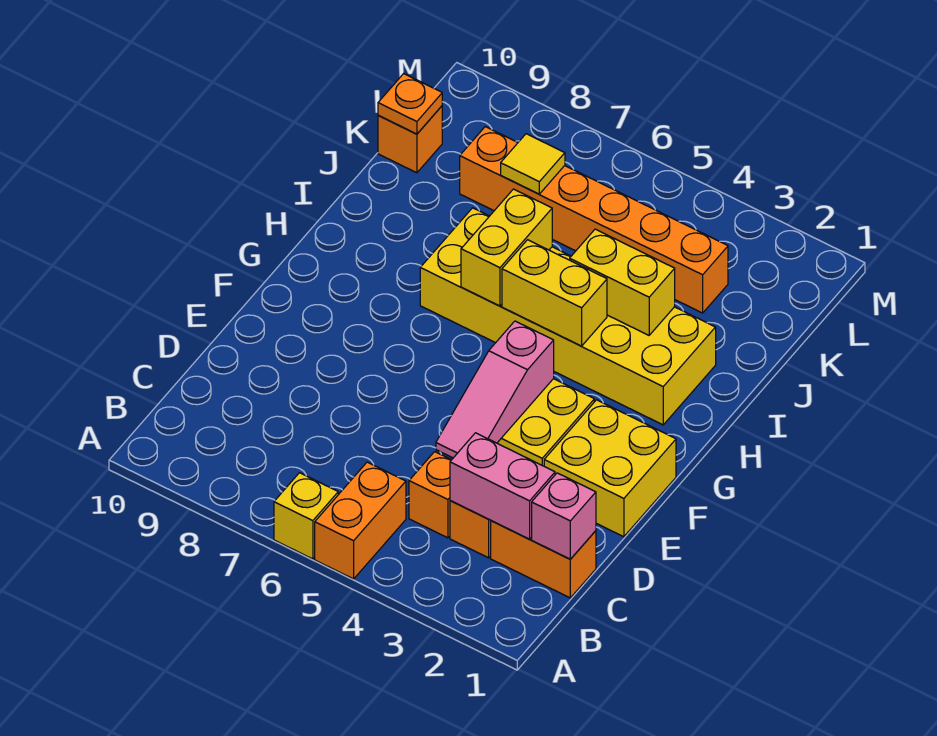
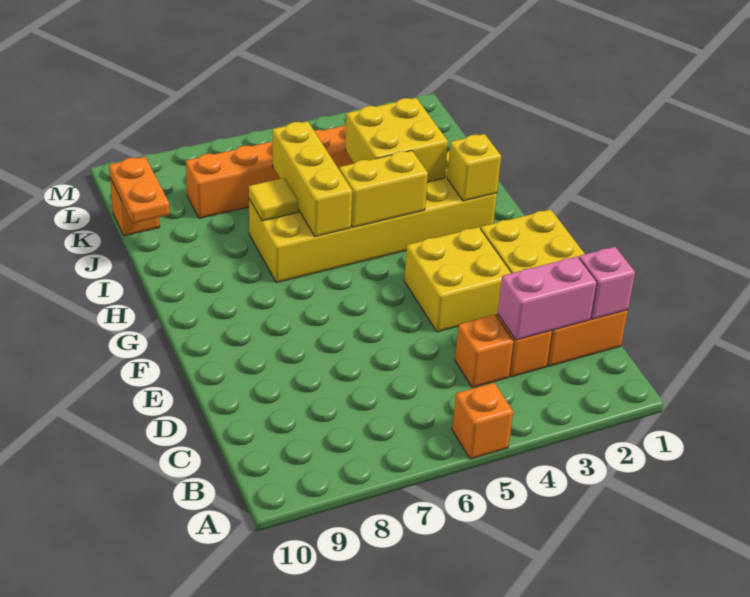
orange 1x2 brick [315,462,406,579] -> orange 1x1 brick [452,383,513,459]
yellow 1x1 brick [274,473,338,559] -> yellow 1x1 brick moved to [447,134,501,201]
pink 1x3 slope [436,321,554,458] -> none
yellow 1x2 brick [461,189,552,306] -> yellow 1x3 brick [273,121,352,236]
yellow 1x2 brick [570,229,675,335] -> yellow 2x2 brick [345,98,448,182]
yellow 1x1 tile [501,134,565,194] -> yellow 1x1 tile moved to [249,178,298,221]
orange 1x1 plate [378,74,442,134] -> orange 1x2 plate [109,157,170,223]

